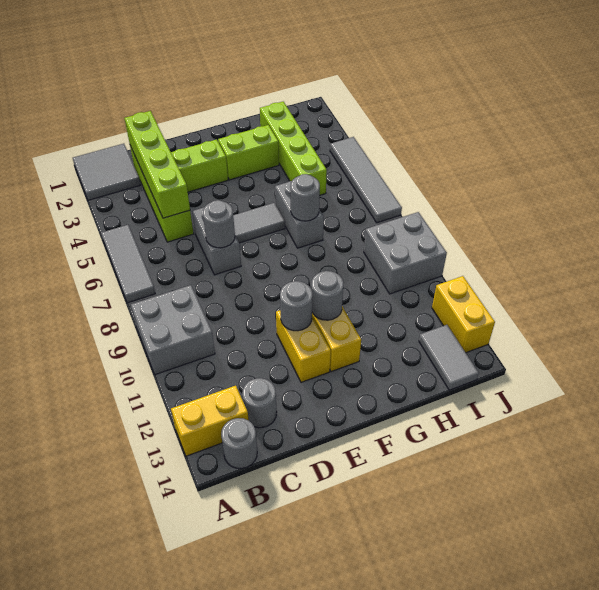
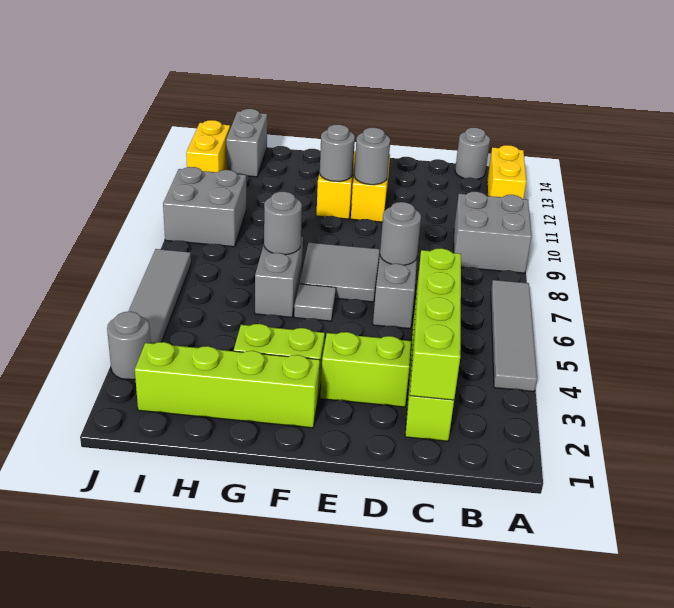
grey 2x2 tile [73,144,141,200] -> grey 2x2 tile moved to [299,243,380,302]
grey 1x3 tile [101,225,155,303] -> grey 1x4 tile [491,280,537,392]
yellow 1x2 brick [171,386,249,456] -> yellow 1x2 brick turned to [487,145,526,199]
grey 1x1 round brick [242,378,277,428] -> grey 1x1 round brick moved to [107,312,151,380]
grey 1x2 tile [233,203,285,243] -> grey 1x1 tile [294,284,336,321]
lime 1x4 brick [260,102,327,196] -> lime 1x4 brick turned to [135,342,320,428]
grey 1x2 tile [419,325,479,390] -> grey 1x2 brick [226,109,267,177]

